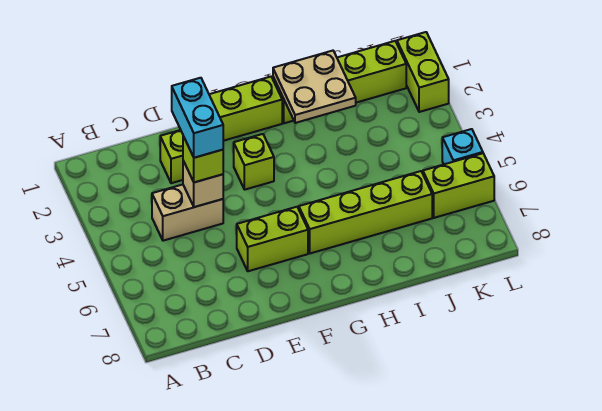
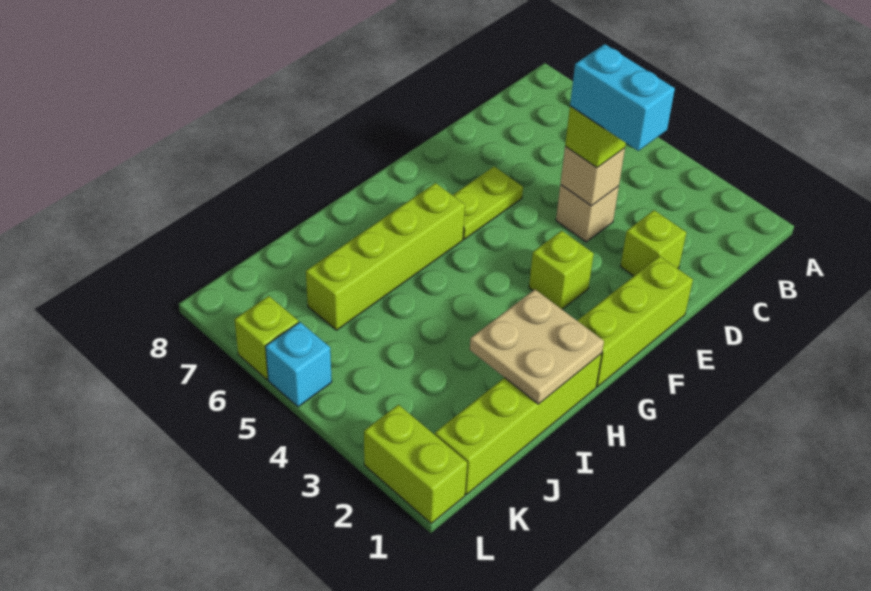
tan 1x2 brick [152,185,223,241] -> tan 1x1 brick [556,185,619,242]
lime 1x2 brick [237,207,308,271] -> lime 1x2 plate [453,167,523,239]
lime 1x2 brick [423,153,494,218] -> lime 1x1 brick [234,296,299,380]

